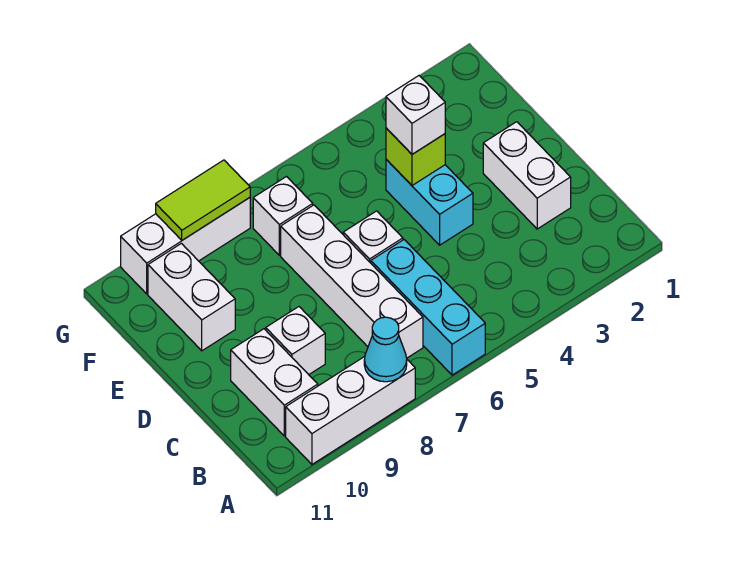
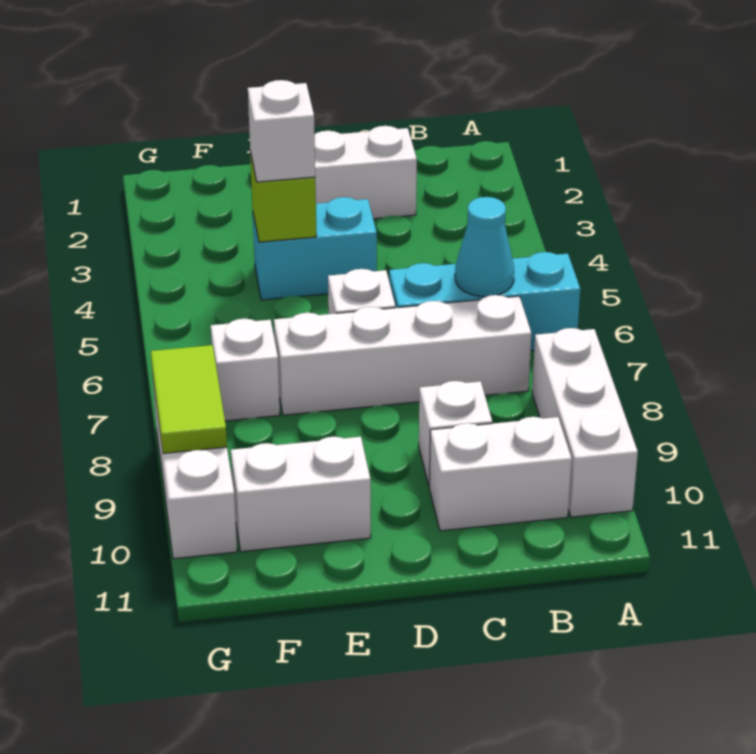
cyan 1x1 cone [364,317,407,382] -> cyan 1x1 cone moved to [455,197,514,297]

